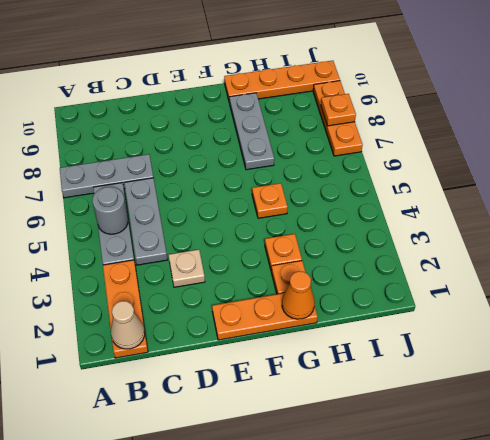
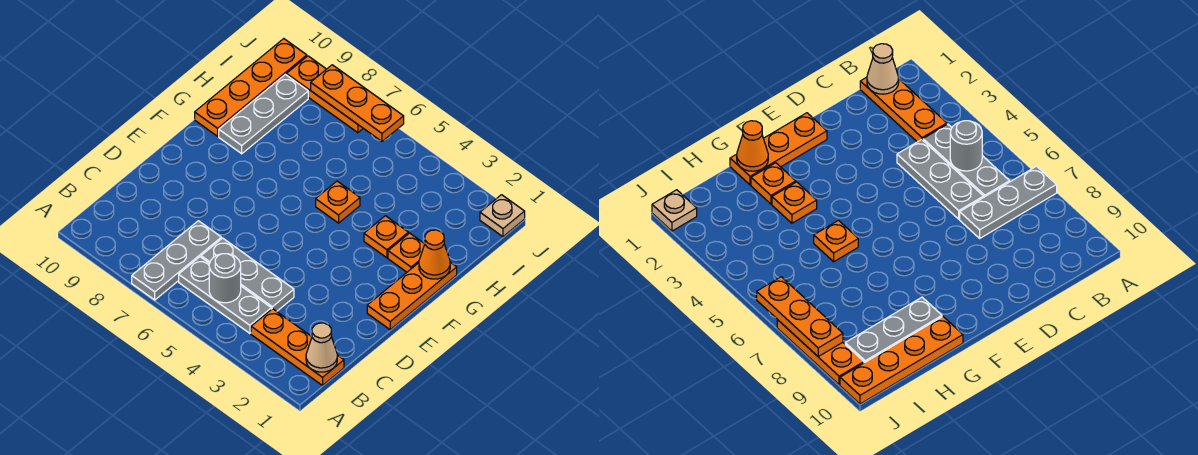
tan 1x1 plate [169,250,205,287] -> tan 1x1 plate moved to [480,195,525,237]
grey 1x3 plate [229,93,274,170] -> grey 1x3 plate turned to [219,75,308,154]
orange 1x1 plate [321,94,356,126] -> orange 1x3 plate [311,65,404,141]

